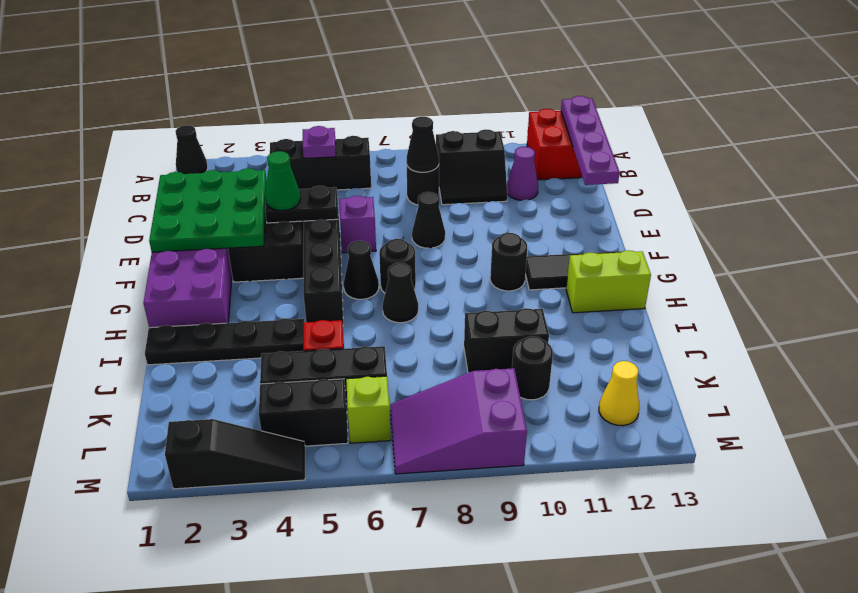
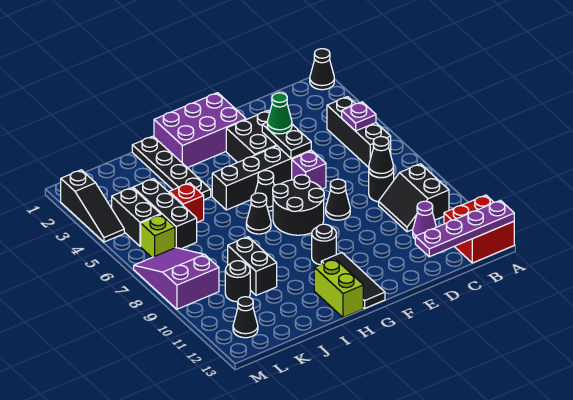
green 3x3 plate [149,168,267,252] -> none
black 1x1 round brick [379,239,416,293] -> black 2x2 round brick [273,175,324,235]
yellow 1x1 cone [599,361,640,426] -> black 1x1 cone [233,297,258,338]

